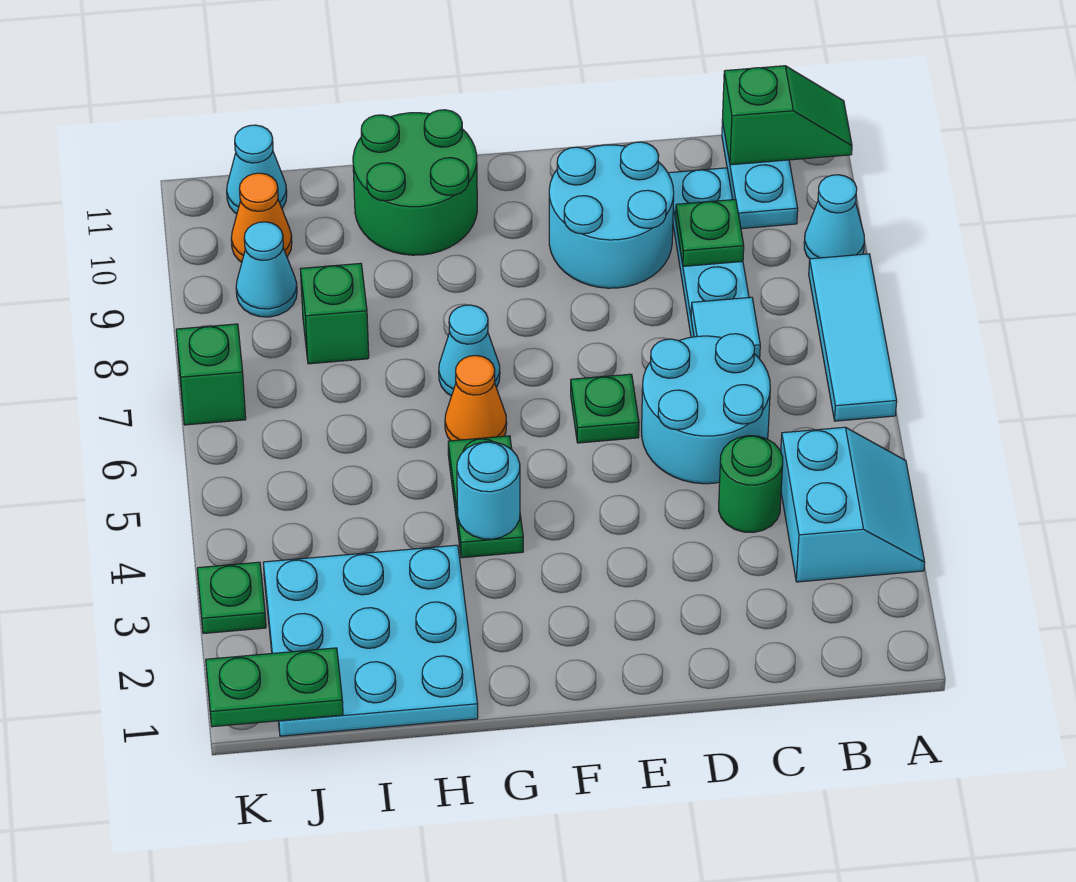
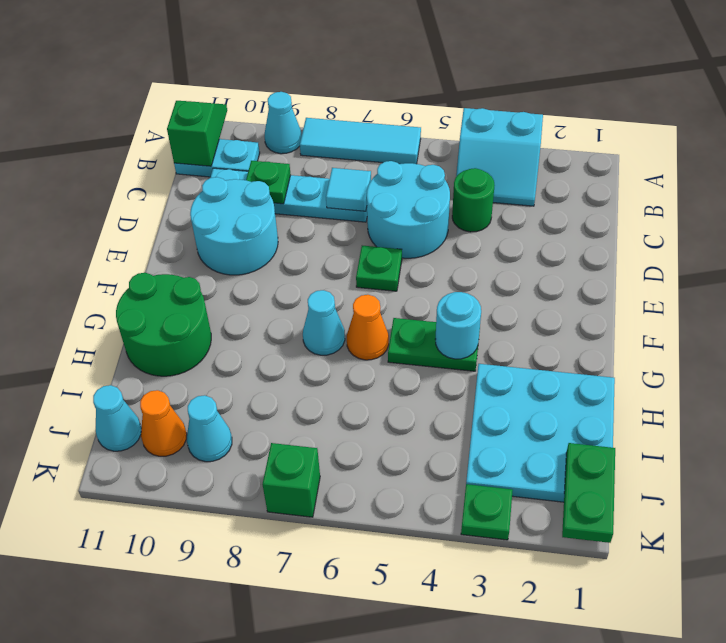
cyan 2x2 slope [781,427,925,582] -> cyan 2x2 slope turned to [456,108,543,206]
green 1x1 brick [300,263,369,364] -> none

